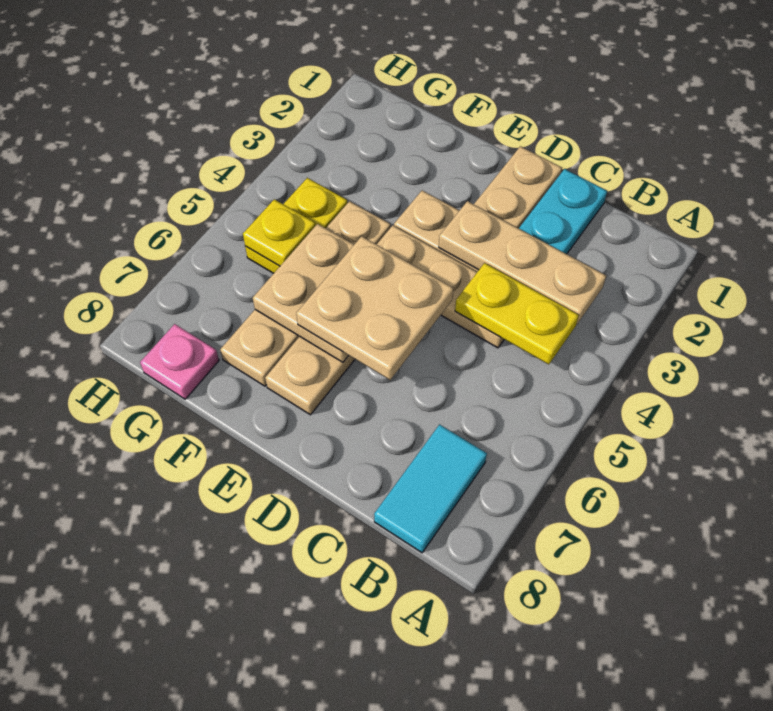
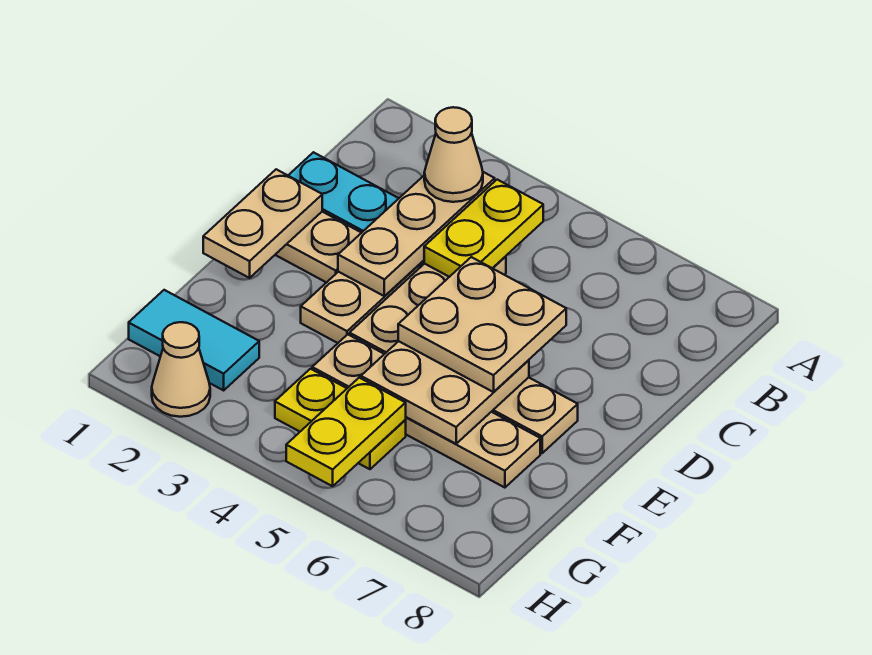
none -> tan 1x1 cone [424,107,483,202]
cyan 1x2 tile [374,425,487,553] -> cyan 1x2 tile moved to [129,290,259,390]
none -> tan 1x2 plate [203,169,322,278]
yellow 1x1 plate [243,199,316,266] -> yellow 1x2 plate [286,378,406,486]
pink 1x1 plate [140,324,219,399] -> none
none -> tan 1x1 cone [152,322,210,417]

